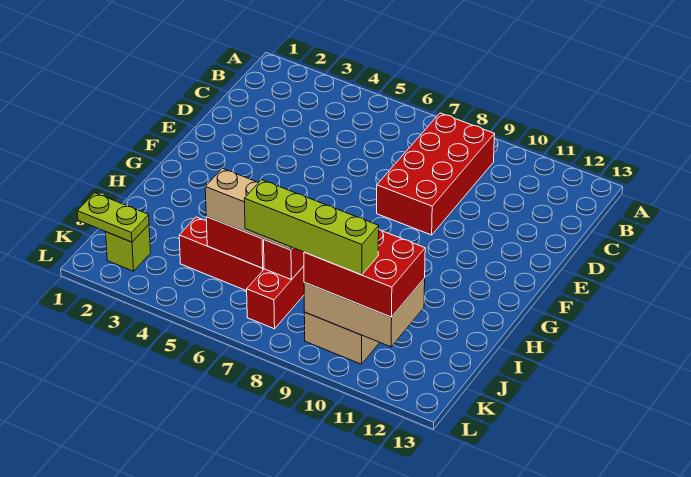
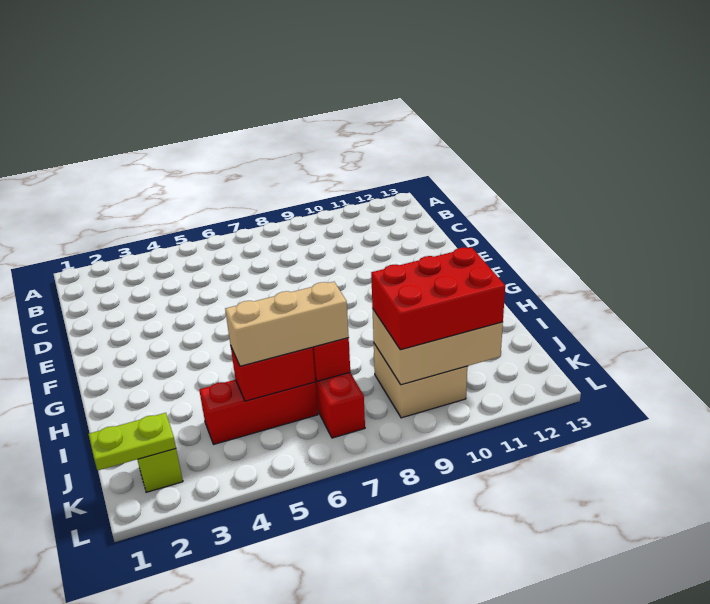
red 2x4 brick [377,113,495,235] -> none
lime 1x4 brick [244,180,379,275] -> none

